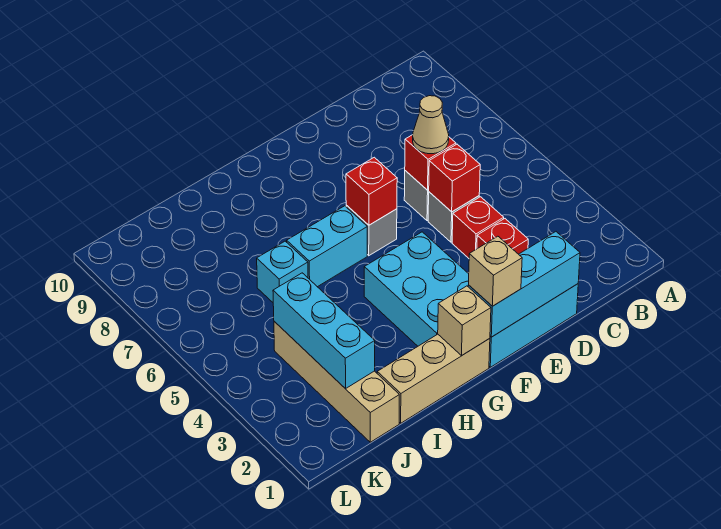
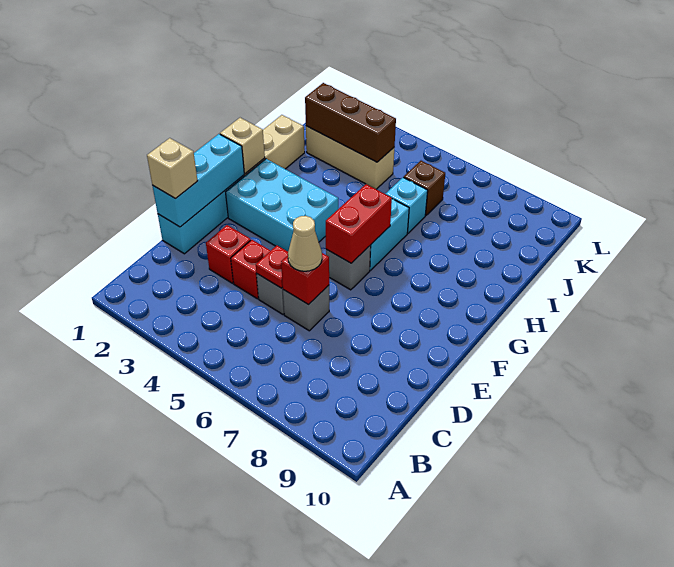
red 1x1 brick [429,144,480,212] -> red 1x1 plate [256,246,288,288]
tan 1x1 brick [469,236,522,306] -> tan 1x1 brick moved to [147,138,198,199]
red 1x1 brick [346,157,397,225] -> red 1x2 brick [326,184,392,263]
tan 1x4 brick [274,321,399,442] -> tan 1x3 brick [306,126,395,189]
cyan 1x3 brick [273,273,375,389] -> brown 1x3 brick [305,83,396,162]
none -> brown 1x1 brick [404,161,445,216]

